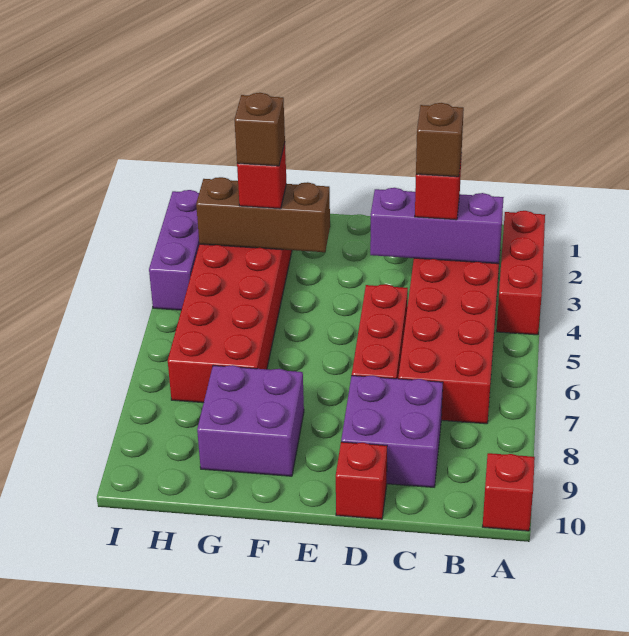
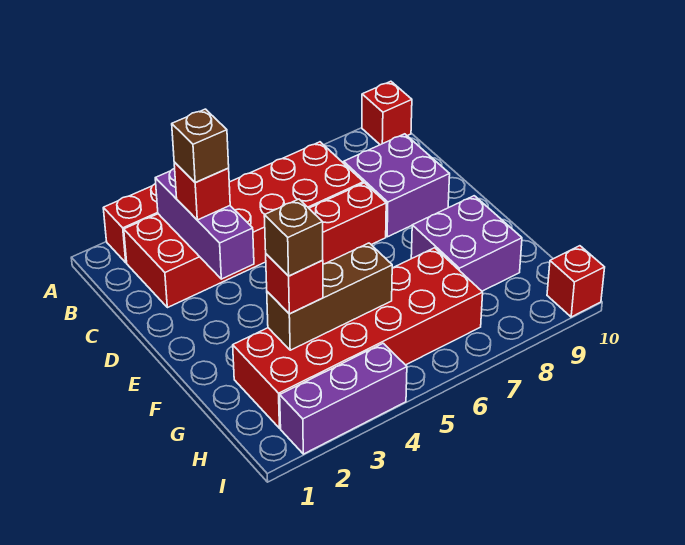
red 1x1 brick [336,442,387,519] -> red 1x1 brick moved to [547,246,605,317]
brown 1x3 brick [196,177,330,252] -> brown 1x3 brick turned to [267,243,392,350]

